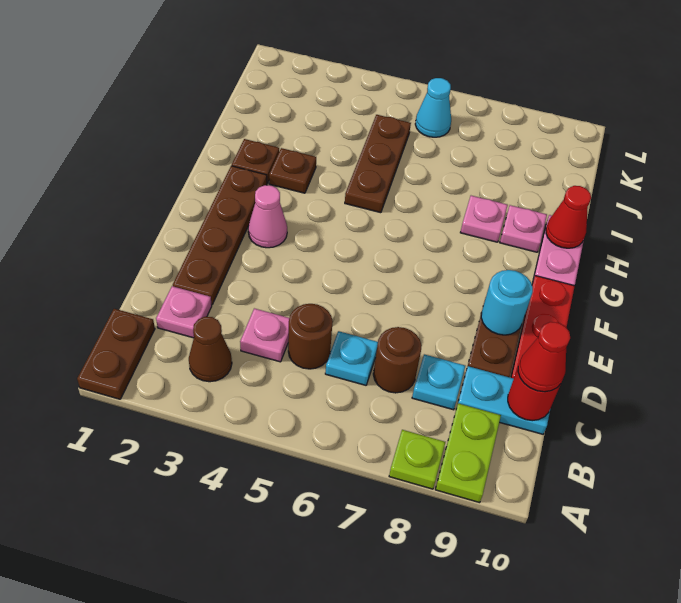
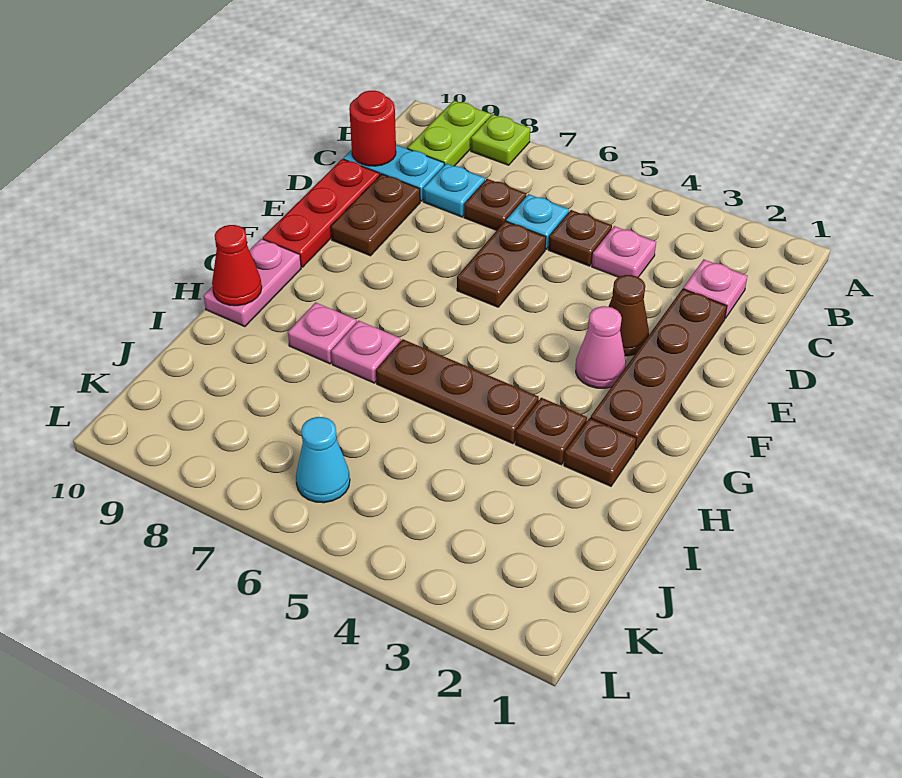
brown 1x2 plate [77,309,155,399] -> brown 1x2 plate moved to [457,221,546,307]
brown 1x1 cone [189,317,232,382] -> brown 1x1 cone moved to [608,275,649,356]
brown 1x1 round brick [288,304,333,369] -> brown 1x1 plate [548,210,612,266]
brown 1x1 round brick [373,327,422,393] -> brown 1x1 plate [464,179,526,230]
red 1x1 cone [518,322,570,392] -> none
cyan 1x1 round brick [481,270,533,335] -> none
brown 1x3 plate [345,115,411,213] -> brown 1x3 plate turned to [376,339,539,444]
pink 1x1 plate [500,205,547,252] -> pink 1x1 plate moved to [331,321,401,383]

